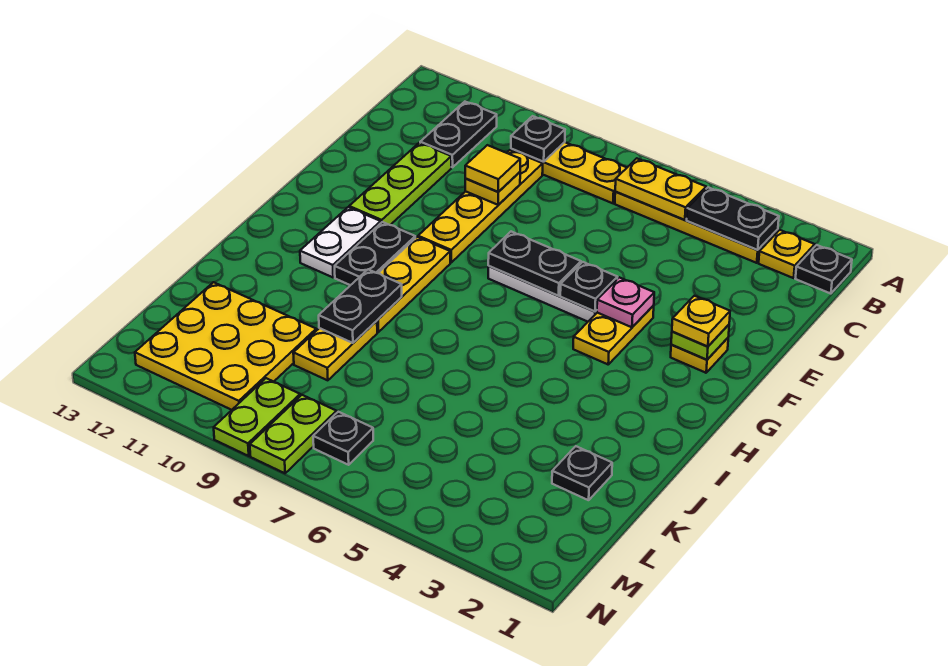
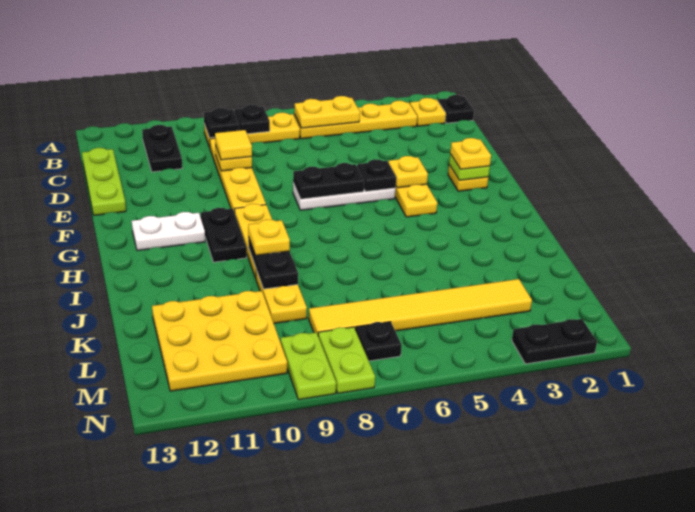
black 1x2 plate [687,187,779,250] -> black 1x2 plate moved to [512,319,597,364]
lime 1x3 plate [349,143,451,225] -> lime 1x3 plate moved to [82,148,126,215]
pink 1x1 plate [597,277,654,327] -> yellow 1x1 plate [388,156,428,188]
white 1x2 plate [300,207,381,277] -> white 1x2 plate turned to [132,212,205,251]
none -> yellow 1x1 plate [248,220,290,255]
black 1x1 plate [552,446,612,500] -> black 1x1 plate moved to [234,105,270,134]
none -> yellow 1x6 tile [309,279,532,335]

